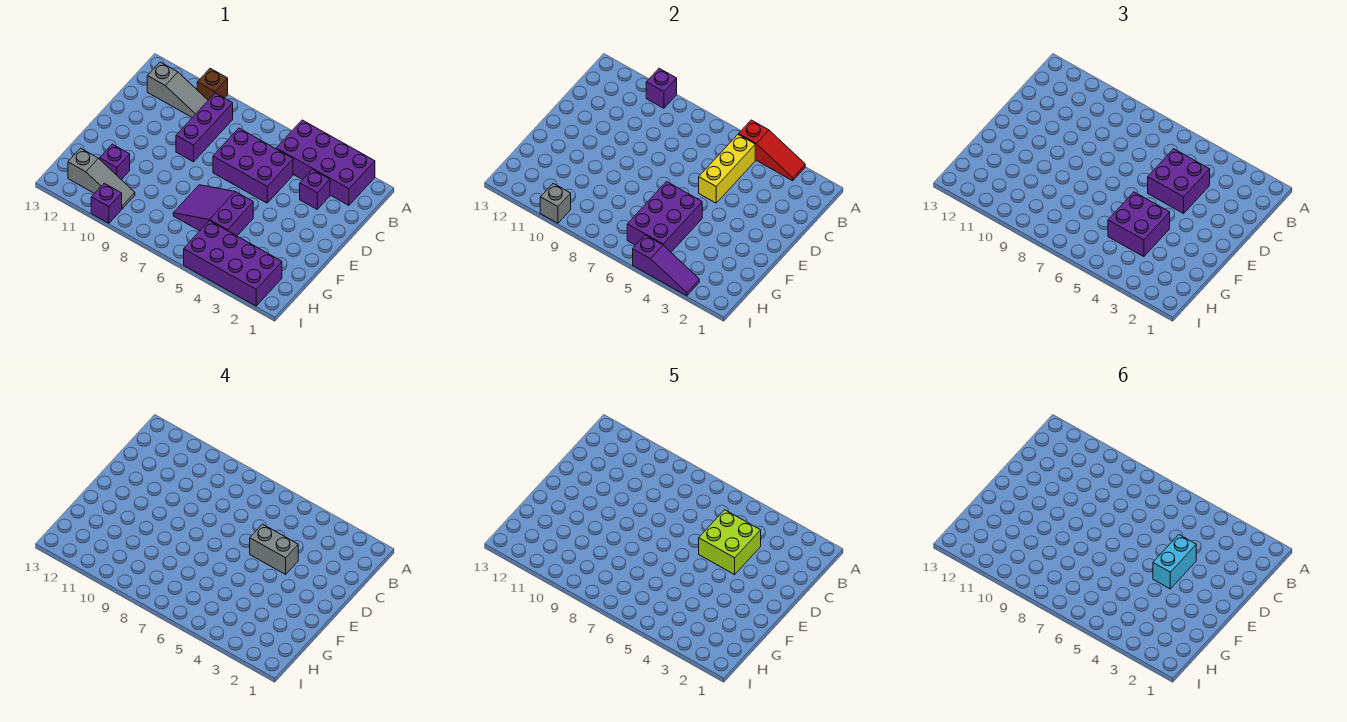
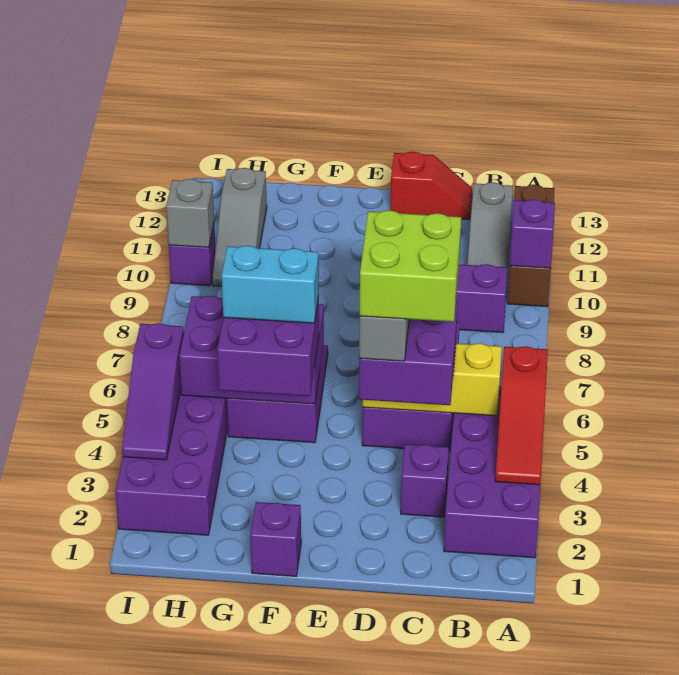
brown 1x1 brick [197,68,228,100] -> brown 1x3 brick [507,185,555,307]
none -> red 1x2 slope [391,152,472,220]
cyan 1x2 brick [1153,535,1196,589] -> cyan 1x2 brick moved to [222,246,319,323]
purple 1x1 brick [100,144,130,180] -> purple 1x1 brick moved to [250,502,301,576]

